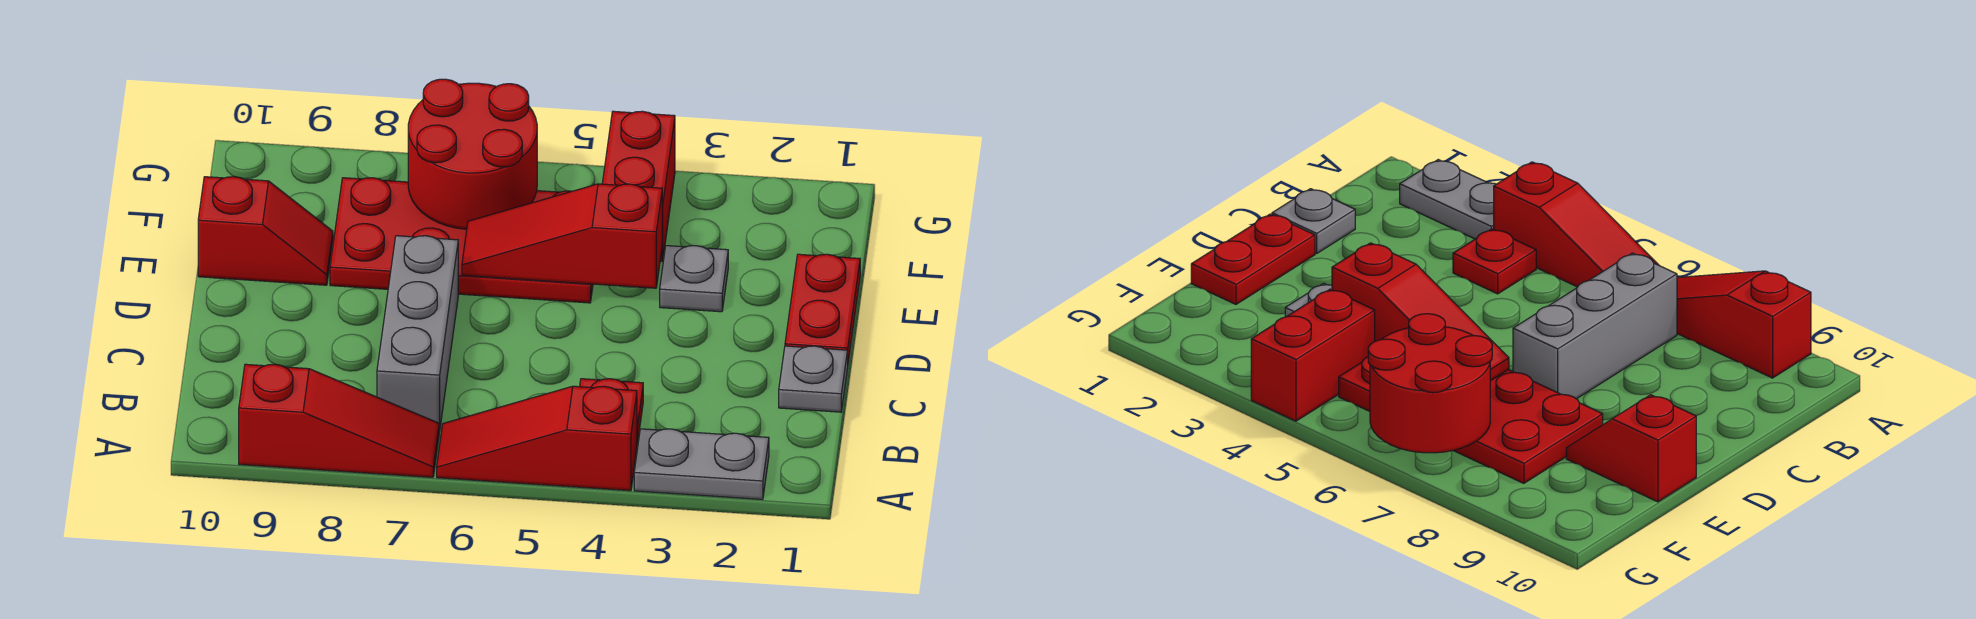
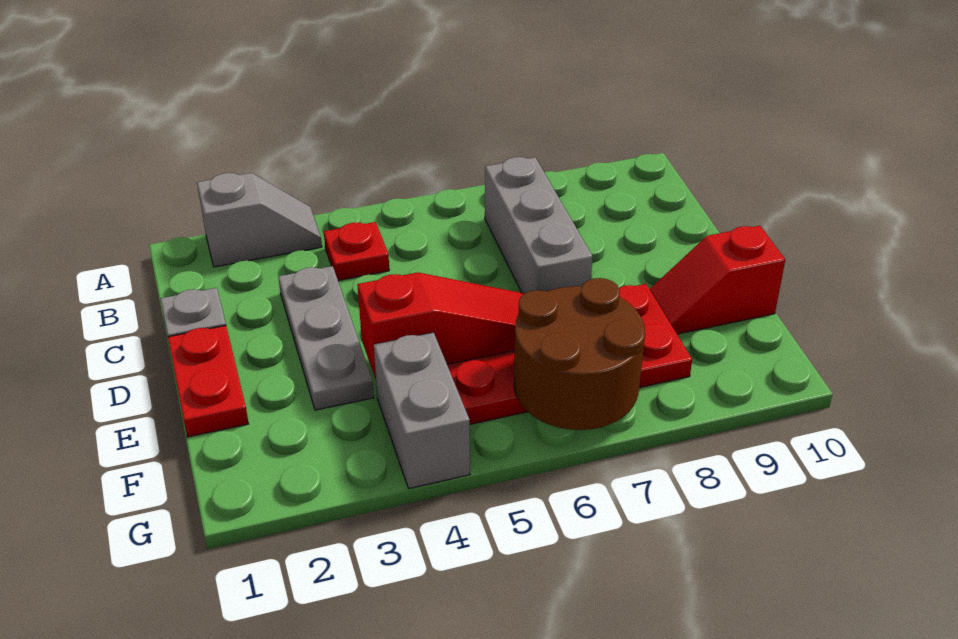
grey 1x2 plate [634,429,769,499] -> grey 1x2 slope [197,173,322,267]
red 1x3 slope [437,386,637,491] -> none
red 1x3 slope [239,364,439,477] -> none
grey 1x1 plate [660,246,728,312] -> grey 1x3 plate [278,266,374,410]
red 1x2 brick [602,111,675,261] -> grey 1x2 brick [374,332,470,488]
red 2x2 round brick [408,79,537,229] -> brown 2x2 round brick [514,278,645,430]

